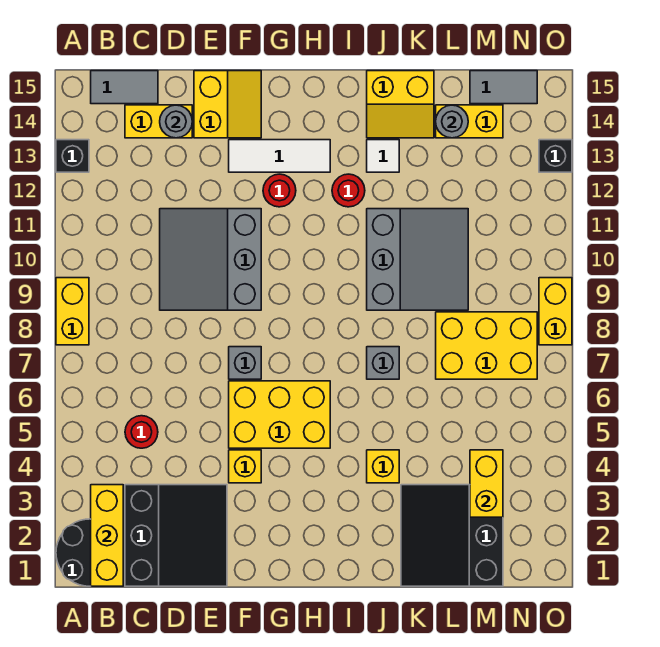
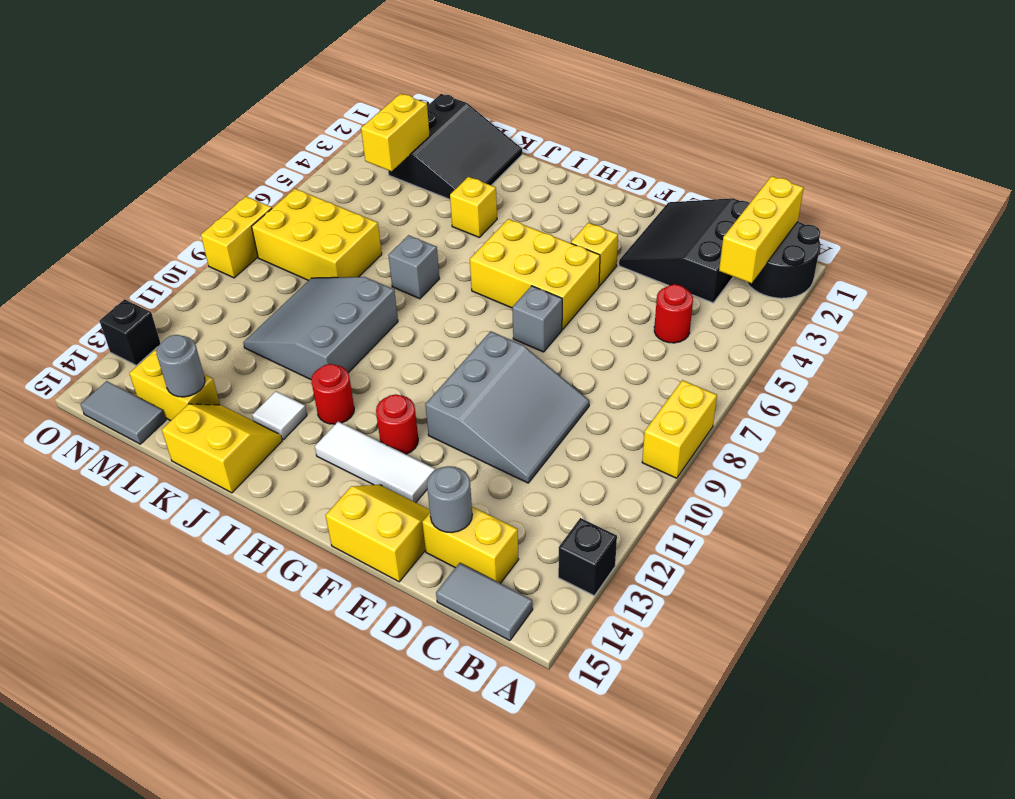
yellow 2x2 slope [194,71,261,138] -> yellow 2x2 slope turned to [326,485,430,582]

